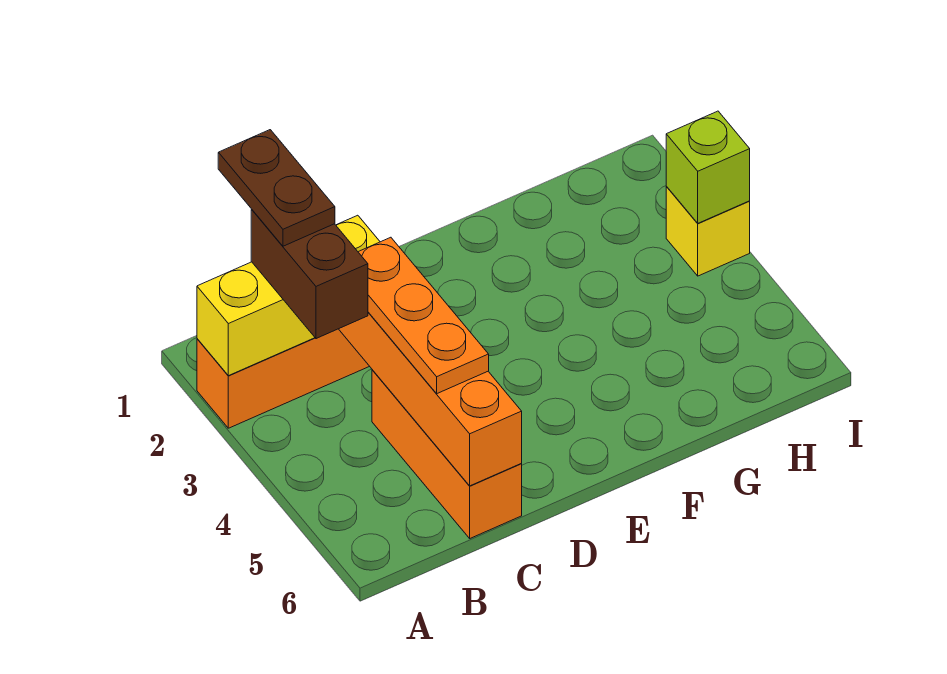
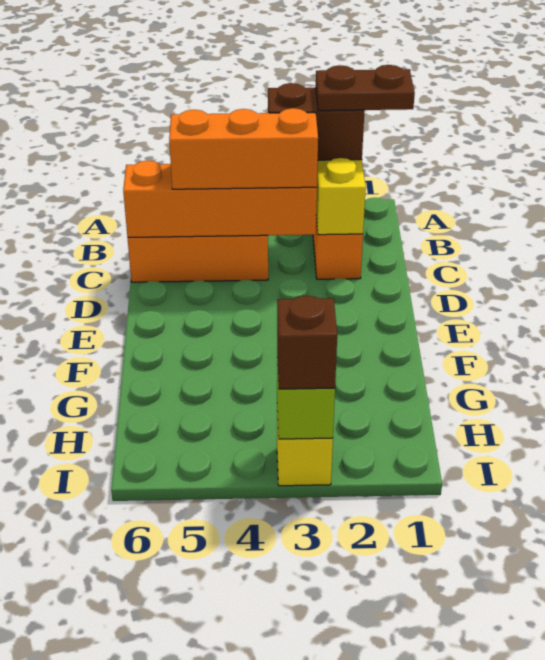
orange 1x3 plate [358,237,489,393] -> orange 1x3 brick [169,108,318,189]
none -> brown 1x1 brick [277,296,337,389]

